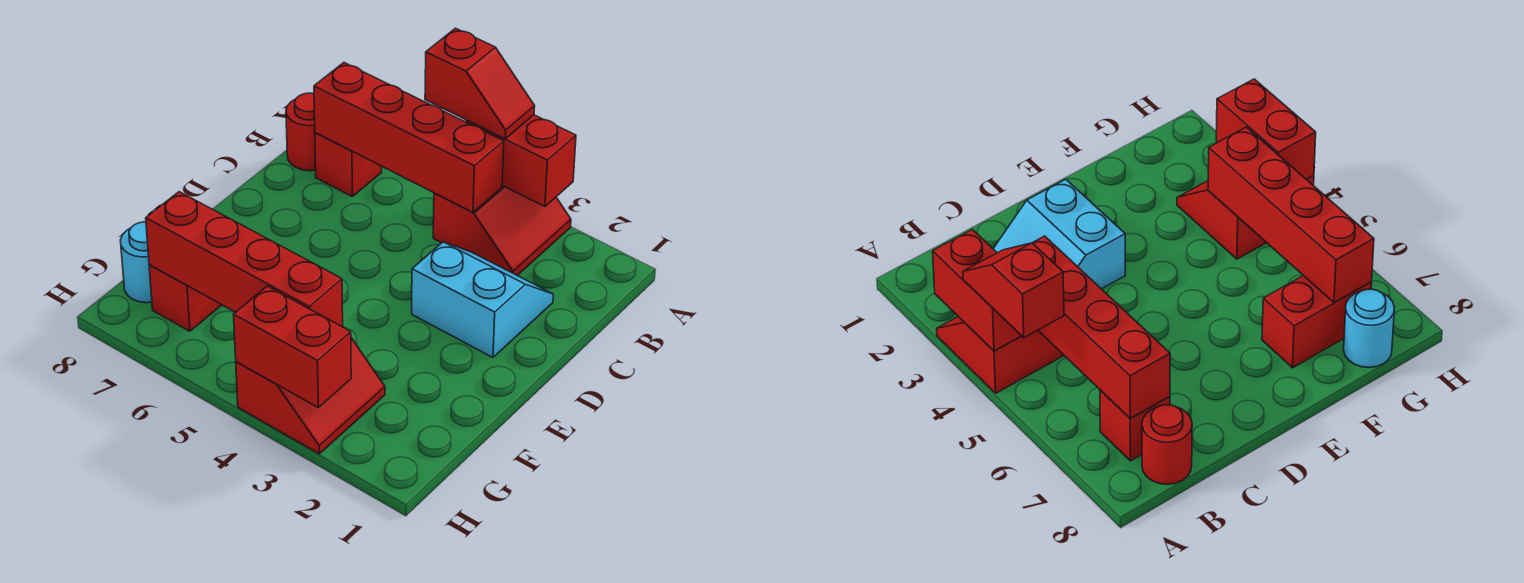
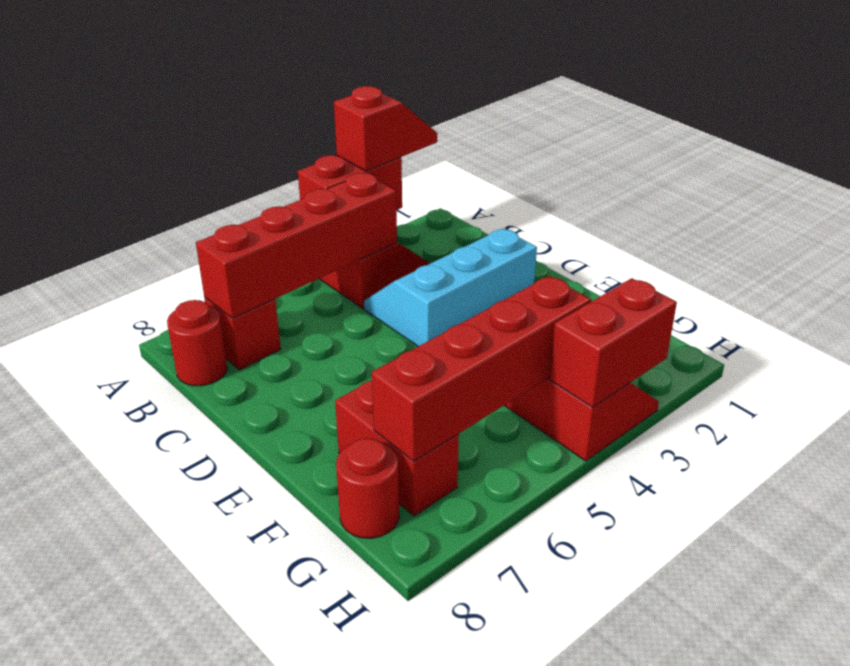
red 1x2 slope [425,28,535,139] -> red 1x2 slope moved to [334,86,437,171]
cyan 2x2 slope [412,242,553,358] -> cyan 2x3 slope [364,229,537,346]
cyan 1x1 round brick [120,222,152,303] -> red 1x1 round brick [336,438,399,538]

